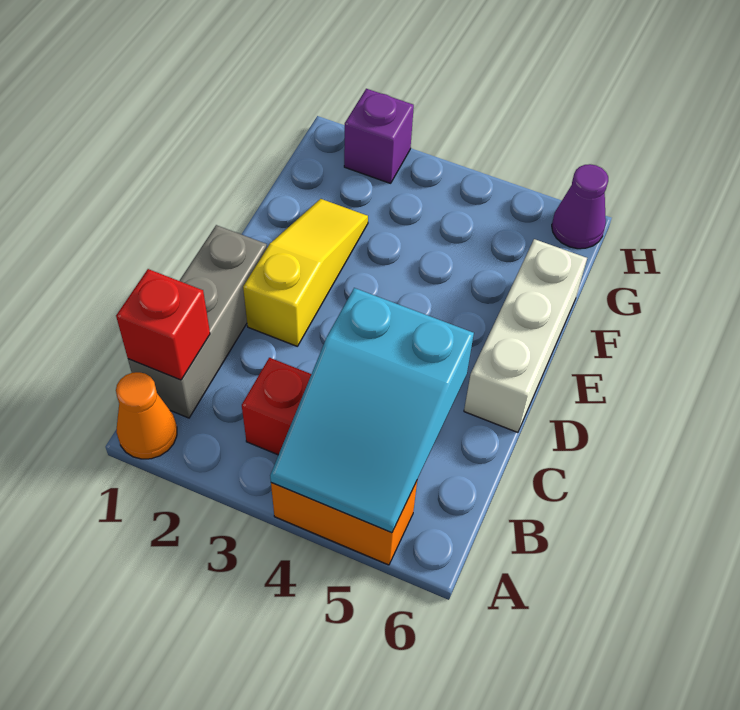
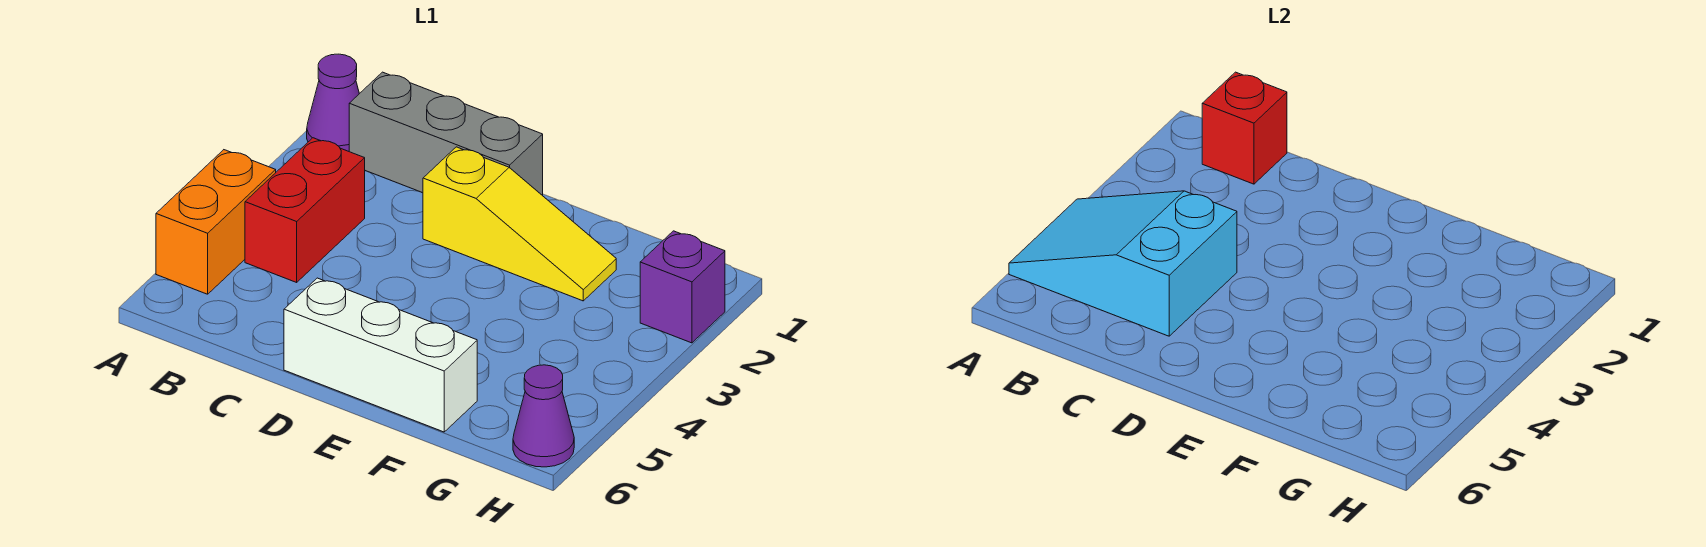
orange 1x1 cone [116,372,177,459] -> purple 1x1 cone [307,54,359,151]

